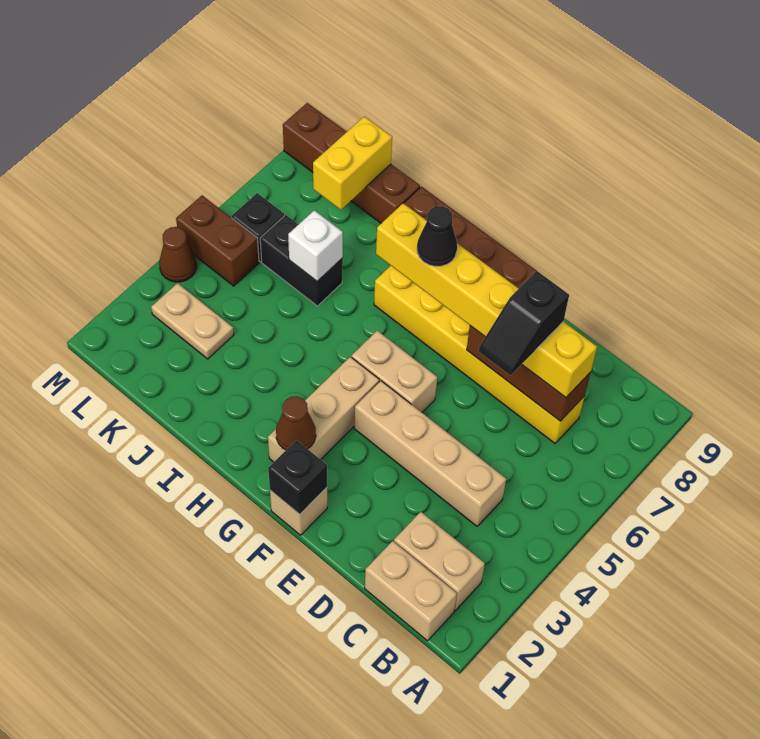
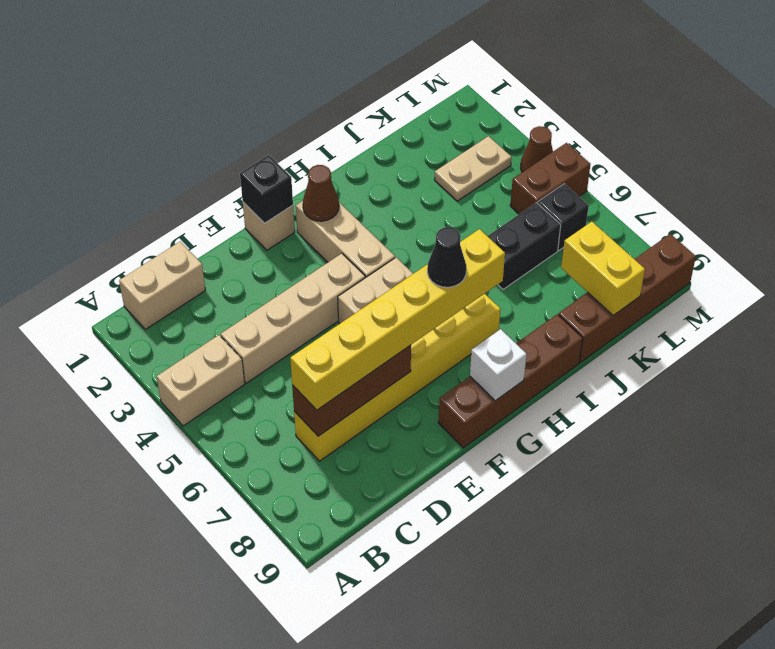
tan 1x2 brick [394,512,485,611] -> tan 1x2 brick moved to [157,335,245,426]
black 1x2 slope [479,271,569,376] -> none
white 1x1 brick [288,210,343,281] -> white 1x1 brick moved to [470,329,527,401]

